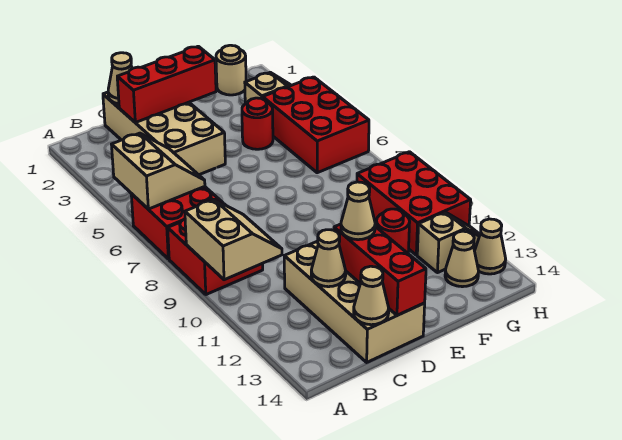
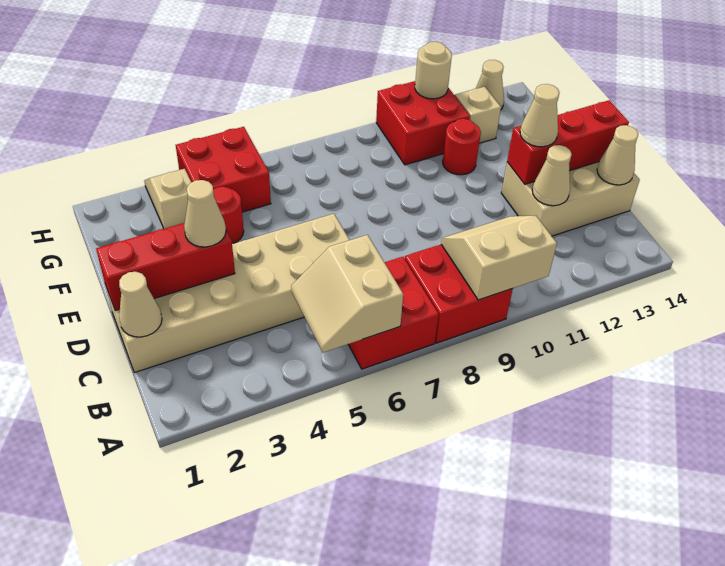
tan 2x2 slope [111,133,205,209] -> tan 2x2 slope turned to [291,235,403,352]
tan 2x4 brick [103,92,225,175] -> tan 2x6 brick [106,214,349,373]
red 1x3 brick [117,46,216,122] -> red 1x3 brick turned to [96,223,235,310]
tan 2x4 brick [284,241,425,362] -> tan 2x3 brick [501,162,640,236]
tan 1x1 round brick [216,45,246,95] -> tan 1x1 round brick moved to [415,42,452,99]
red 2x3 brick [263,77,369,173] -> red 2x2 brick [176,127,271,212]
red 2x3 brick [357,152,471,255] -> red 2x2 brick [376,81,470,165]
tan 1x1 cone [445,231,479,287] -> tan 1x1 cone moved to [184,180,226,247]

